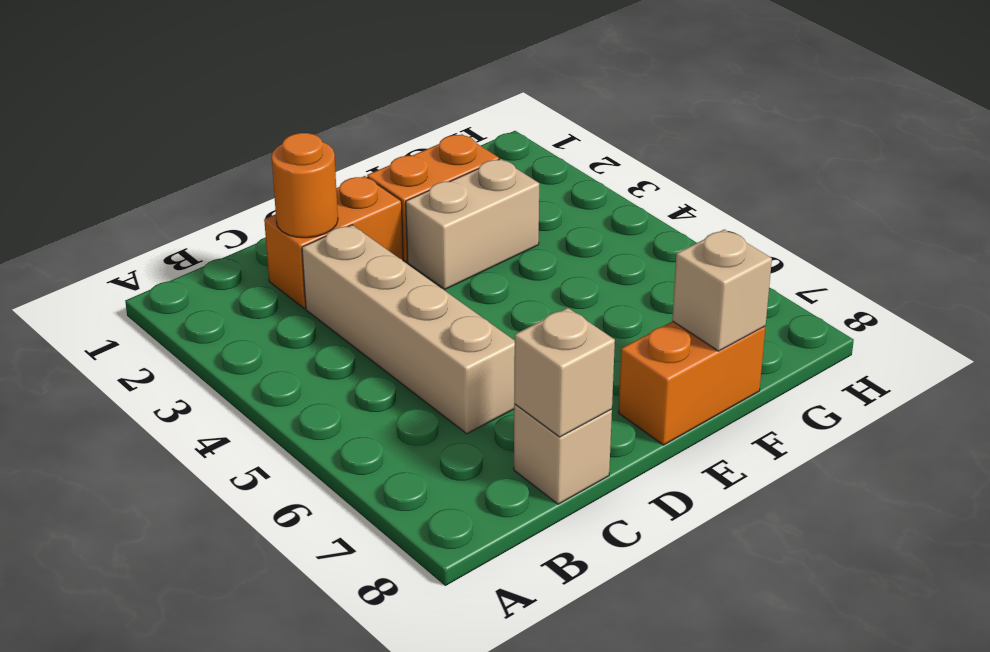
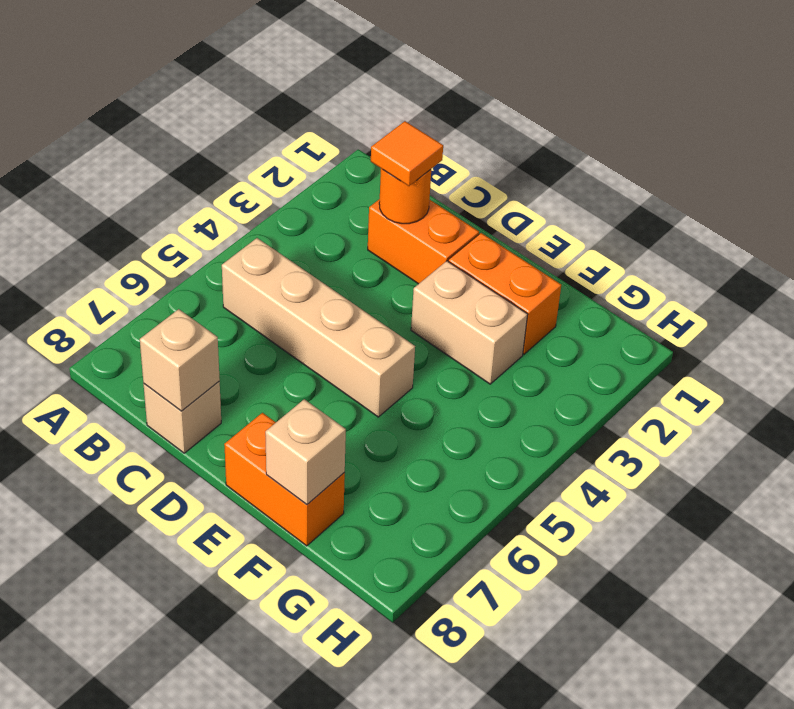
none -> orange 1x1 tile [371,121,443,186]
tan 1x4 brick [302,225,515,434] -> tan 1x4 brick turned to [222,238,415,417]

